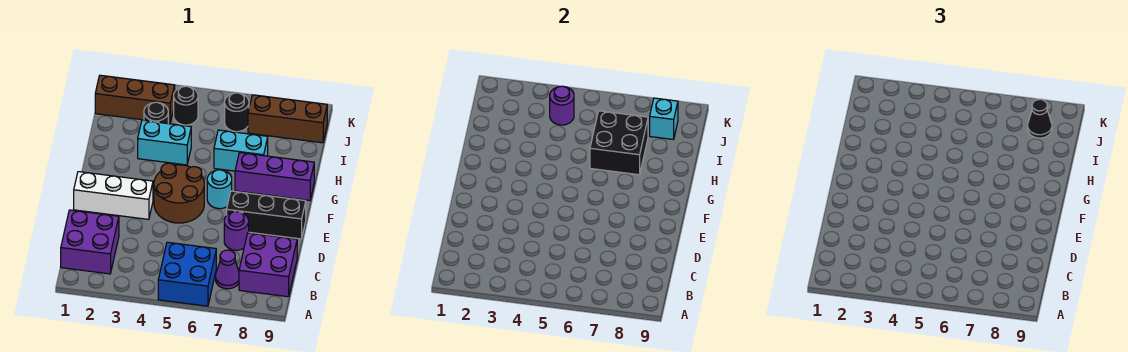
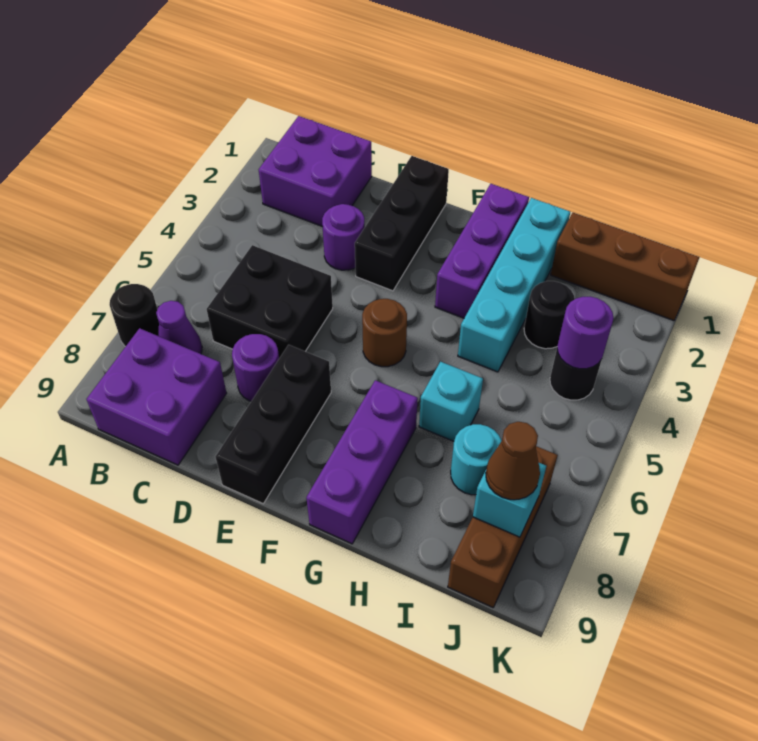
blue 2x2 brick [158,242,216,306] -> none
none -> purple 1x1 round brick [322,204,365,270]
white 1x3 brick [74,172,153,219] -> black 1x3 brick [355,156,449,291]
brown 2x2 round brick [154,163,204,223] -> brown 1x1 round brick [362,299,407,367]
cyan 1x1 round brick [207,170,232,209] -> cyan 1x1 round brick moved to [451,424,501,495]
none -> purple 1x3 brick [435,184,529,318]
cyan 1x2 brick [138,120,191,165] -> cyan 1x4 brick [458,198,570,372]
cyan 1x2 brick [214,130,268,171] -> cyan 1x1 brick [419,362,483,441]
black 2x2 brick [590,111,648,175] -> black 2x2 brick moved to [207,245,333,358]
brown 1x3 brick [95,75,175,123] -> brown 1x3 brick turned to [551,213,699,321]
black 1x1 round brick [225,93,249,132] -> black 1x1 round brick moved to [110,284,159,347]
black 1x1 cone [1028,99,1052,138] -> brown 1x1 cone [486,422,540,500]

